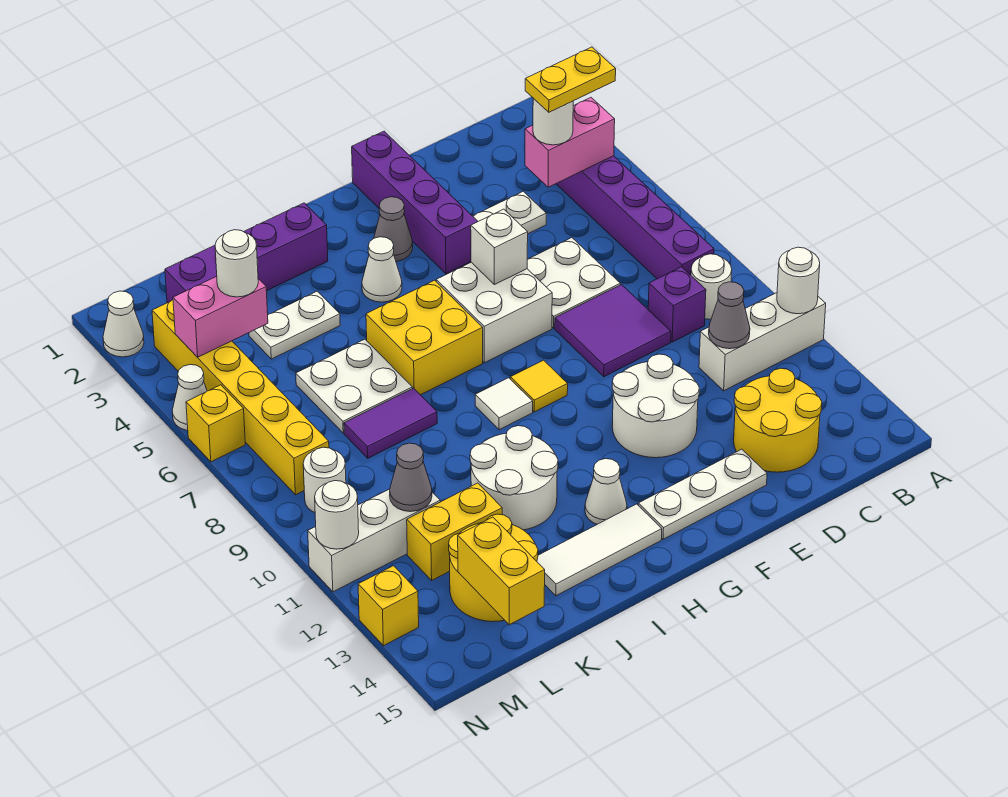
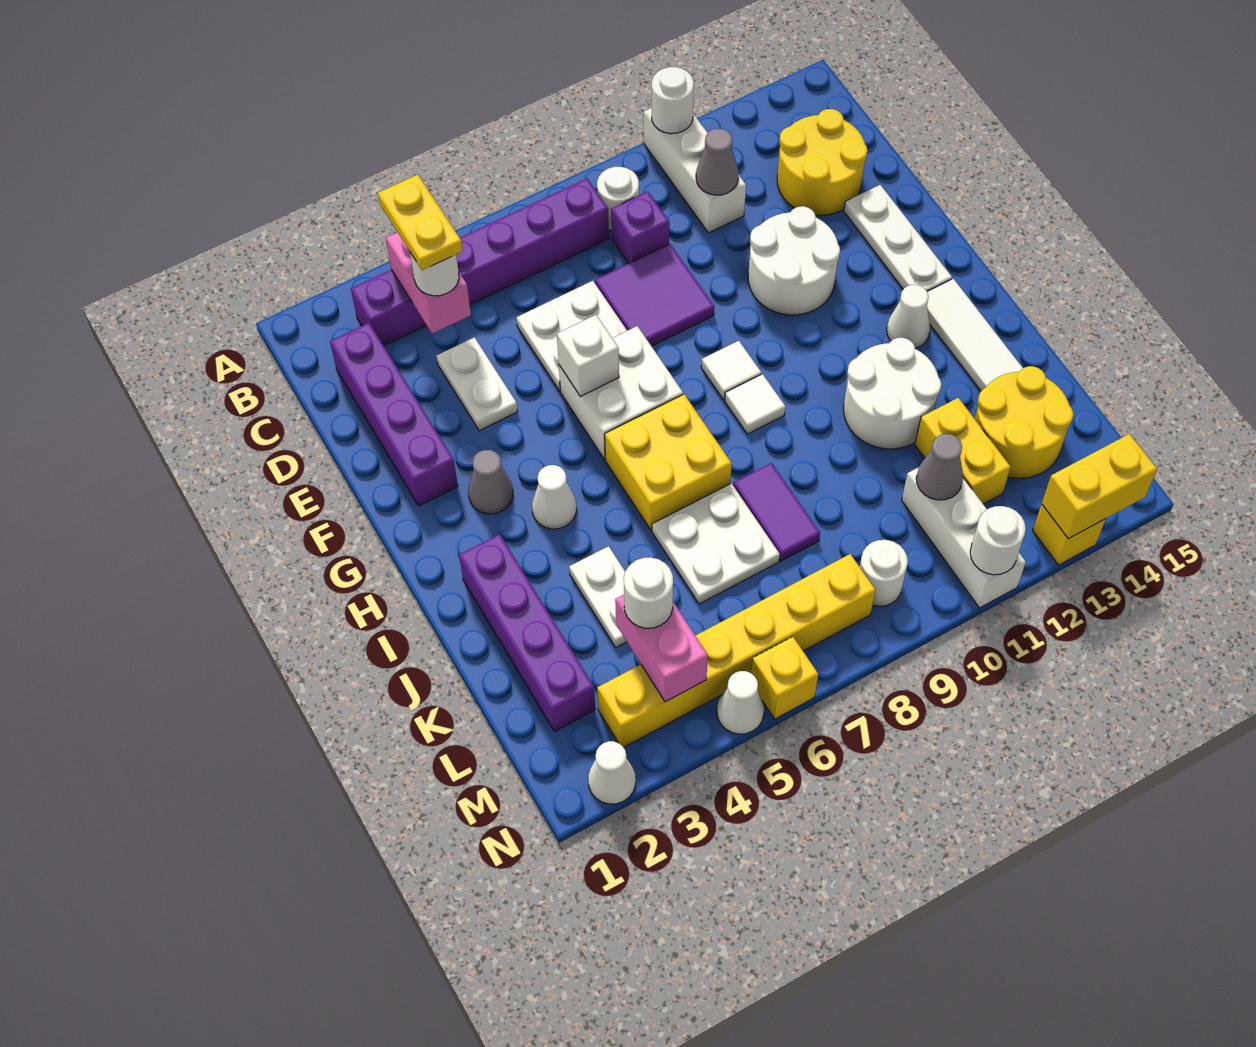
purple 1x4 brick [352,131,478,274] -> purple 1x4 brick turned to [330,323,458,506]
yellow 1x1 tile [510,360,568,412] -> white 1x1 tile [701,341,761,400]
yellow 1x2 brick [458,517,545,625] -> yellow 1x2 brick moved to [1042,434,1157,539]

